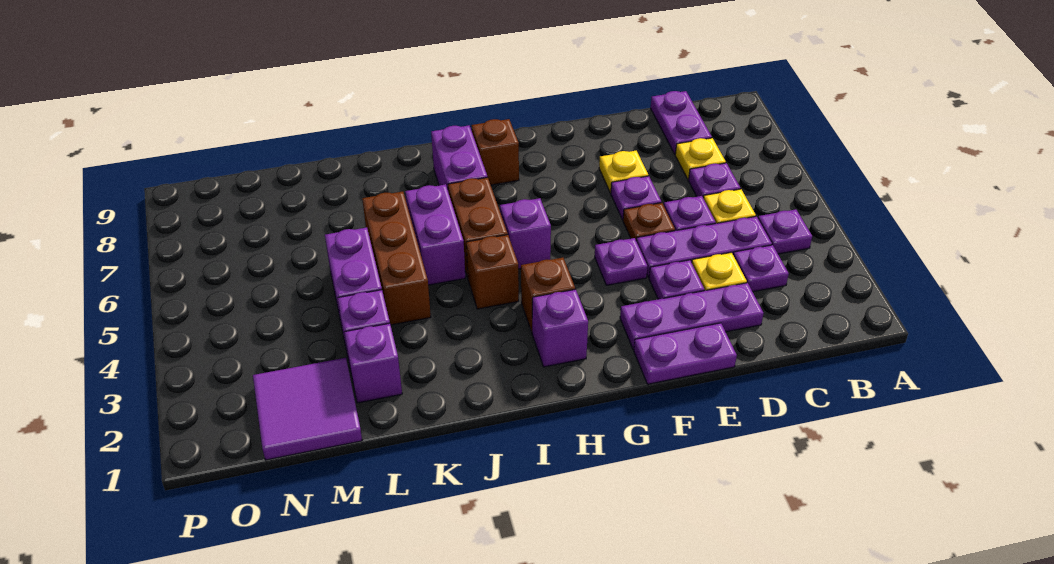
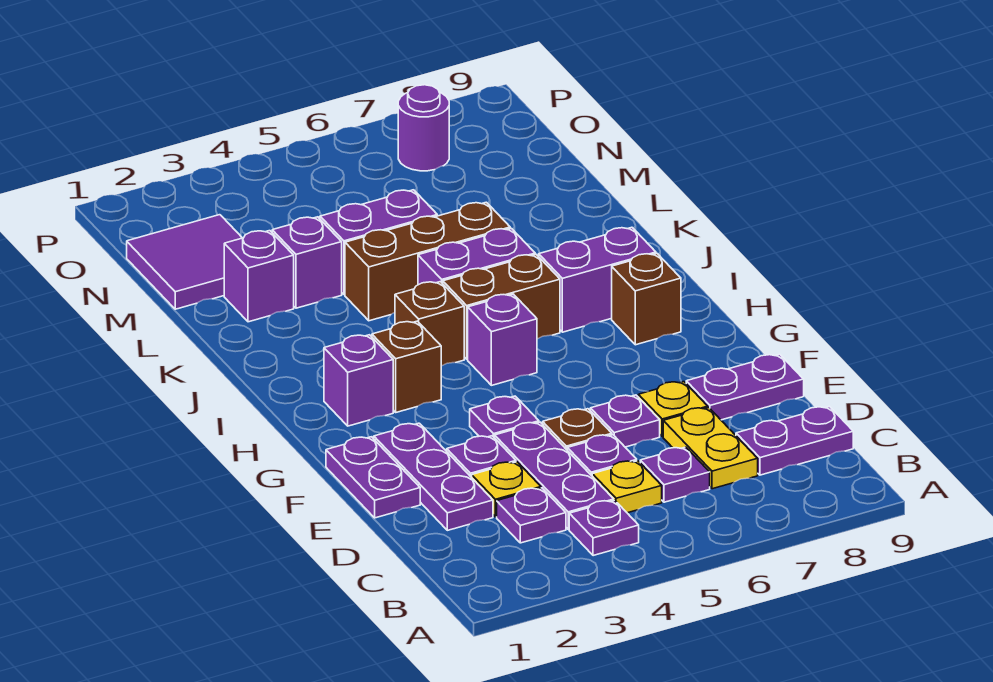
yellow 1x1 plate [675,138,726,180] -> yellow 1x2 plate [663,408,758,489]
none -> purple 1x2 plate [686,354,804,420]
none -> purple 1x1 round brick [398,85,449,171]

